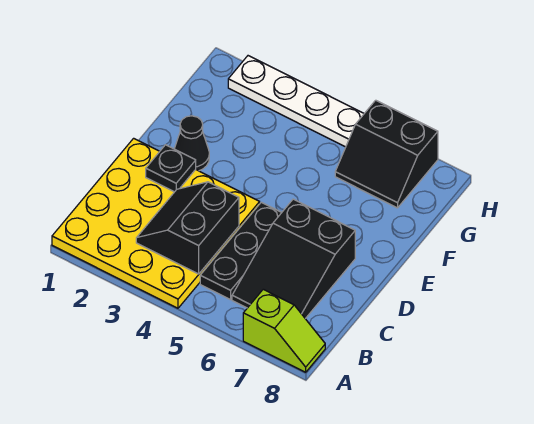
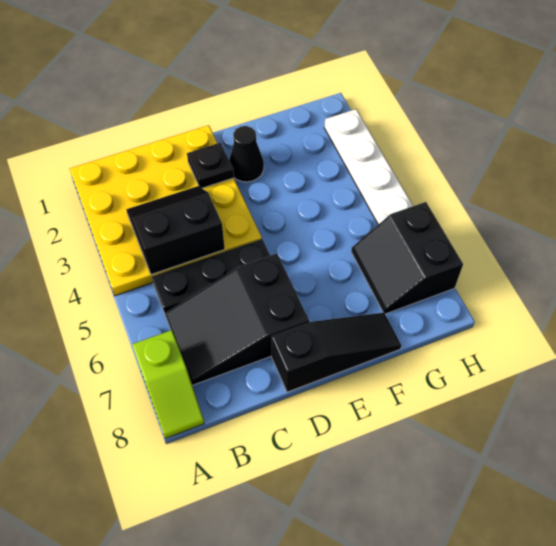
none -> black 1x3 slope [272,313,401,392]

